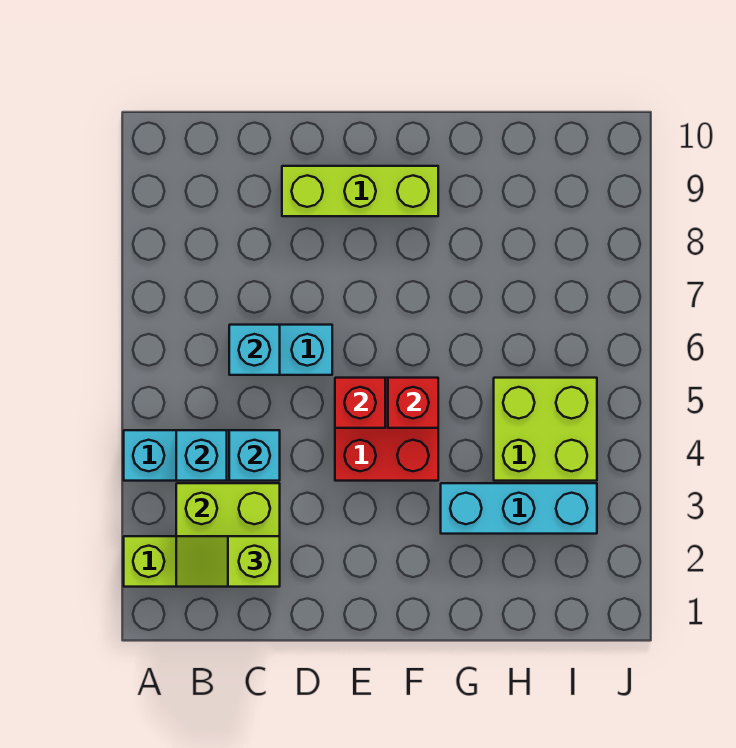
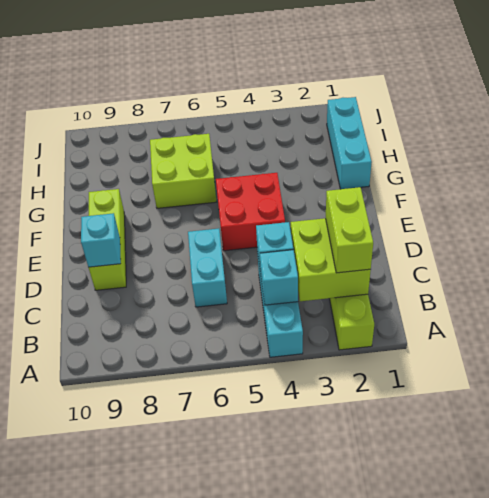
lime 1x2 slope [176,536,280,587] -> lime 1x2 brick [326,187,373,273]
cyan 1x1 brick [229,325,280,375] -> cyan 1x1 brick moved to [81,213,121,267]
red 1x1 brick [335,378,385,428] -> none
red 1x1 brick [388,378,438,428] -> none
cyan 1x3 brick [441,483,597,534] -> cyan 1x3 brick moved to [327,97,372,189]
lime 2x2 brick [494,378,597,481] -> lime 2x2 brick moved to [150,134,217,208]

